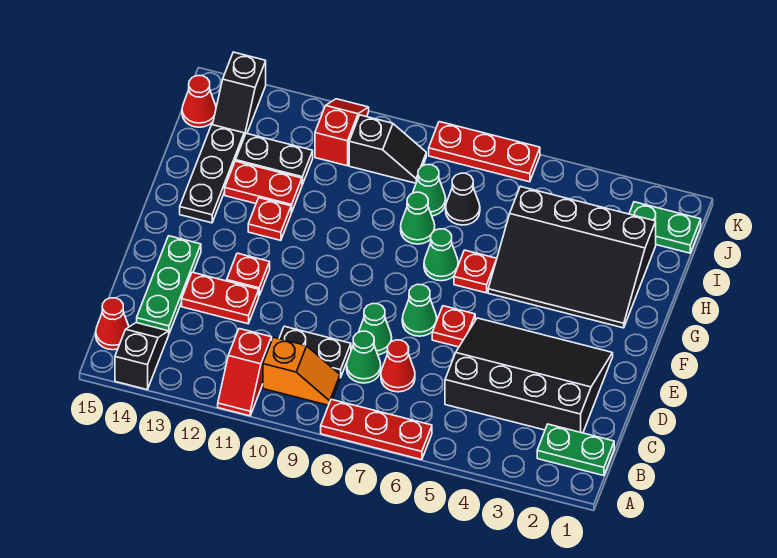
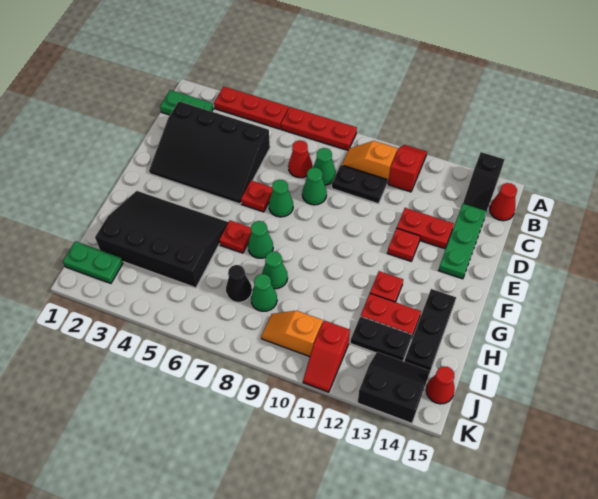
black 1x2 slope [349,115,426,183] -> orange 1x2 slope [261,311,323,357]
black 1x2 slope [213,52,266,136] -> black 2x2 slope [358,352,430,423]
red 1x3 plate [429,122,540,182] -> red 1x3 plate moved to [214,87,289,129]

